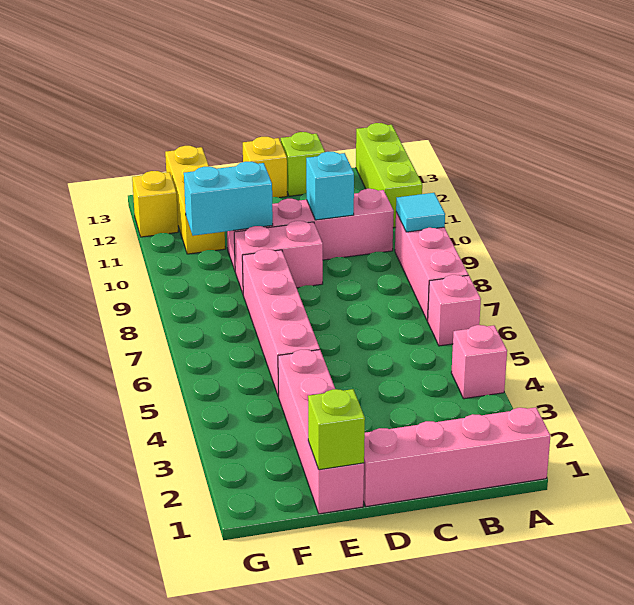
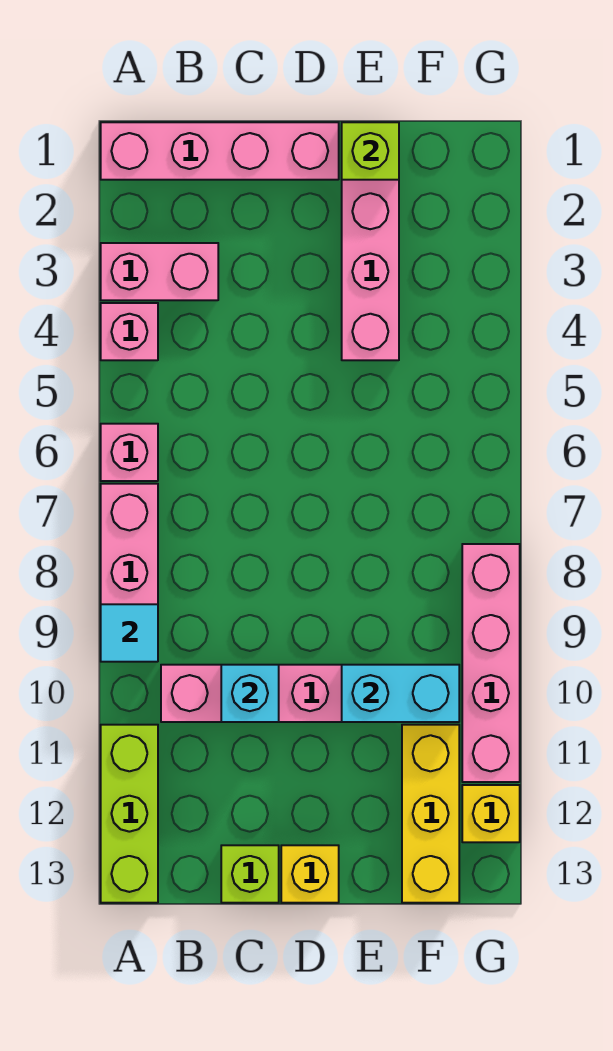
pink 1x2 brick [234,221,323,293] -> pink 1x2 brick moved to [101,243,218,300]
pink 1x4 brick [242,249,320,397] -> pink 1x4 brick moved to [462,544,520,782]

